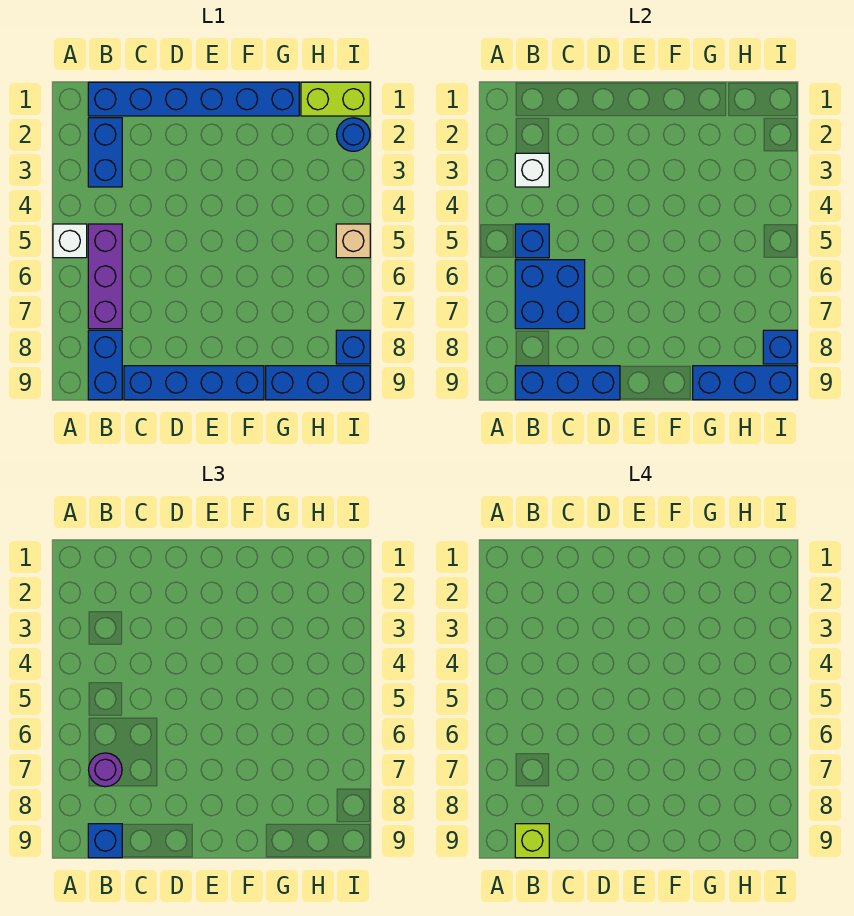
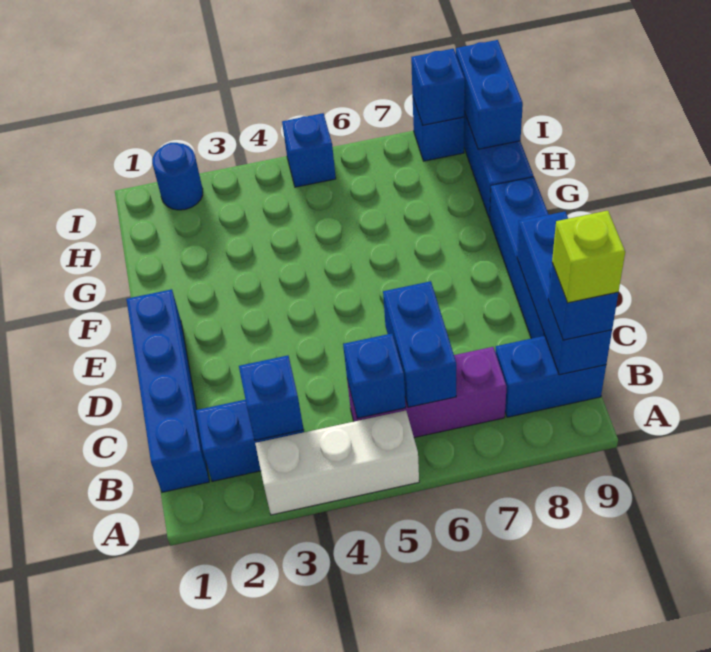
white 1x1 brick [53,224,87,258] -> white 1x3 brick [255,410,419,515]
blue 1x6 brick [88,82,299,116] -> blue 1x4 brick [126,289,209,492]
white 1x1 brick [515,153,549,187] -> blue 1x1 brick [239,356,304,440]
blue 2x2 brick [515,260,585,329] -> blue 1x2 brick [383,281,456,407]
purple 1x1 round brick [89,753,122,787] -> none
blue 1x3 brick [693,366,797,400] -> blue 1x2 brick [456,40,523,149]
lime 1x2 brick [301,82,370,116] -> none
tan 1x1 brick [336,224,370,258] -> blue 1x1 brick [282,113,336,187]

